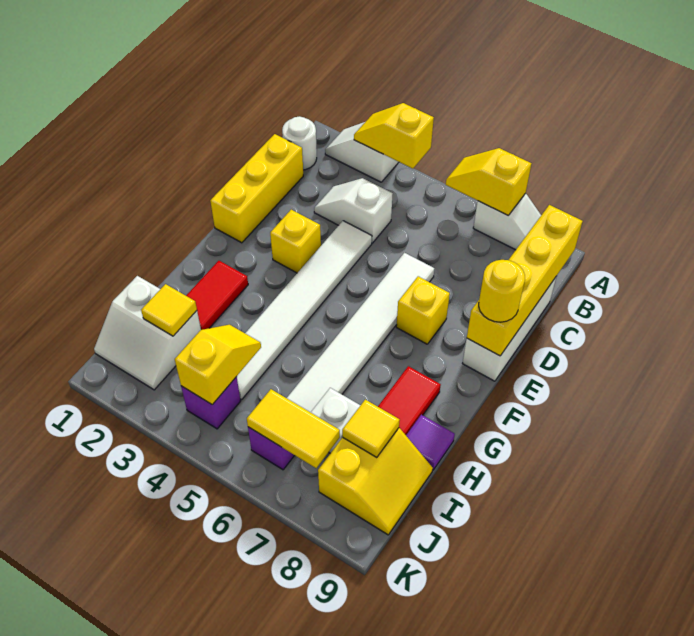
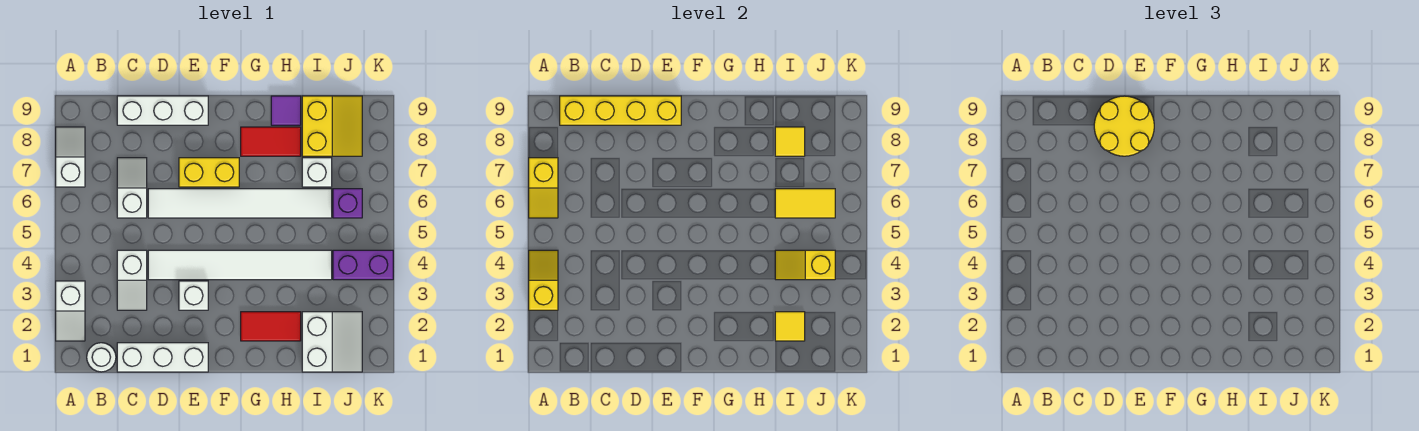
yellow 1x2 slope [354,103,434,169] -> yellow 1x2 slope turned to [529,250,558,310]
yellow 1x3 brick [210,134,303,243] -> white 1x3 brick [117,343,208,372]
none -> white 1x2 slope [117,158,147,218]
yellow 1x1 brick [270,210,321,273] -> white 1x1 brick [179,281,208,310]
yellow 1x1 brick [396,276,450,344] -> yellow 1x2 brick [179,158,239,187]
yellow 1x1 round brick [479,260,525,322] -> yellow 2x2 round brick [1094,96,1154,156]
yellow 2x2 slope [318,428,433,535] -> yellow 2x2 slope turned to [302,96,362,156]
purple 1x1 brick [181,377,240,429] -> purple 1x2 brick [333,250,393,280]
yellow 1x2 tile [247,389,340,468] -> yellow 1x2 tile turned to [775,189,835,218]

